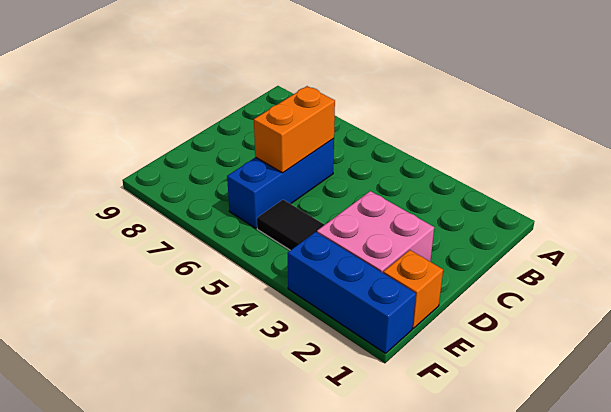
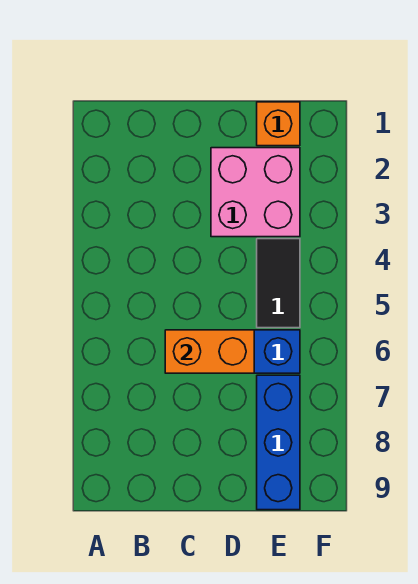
blue 1x3 brick [288,232,416,353] -> blue 1x3 brick moved to [257,375,300,510]

